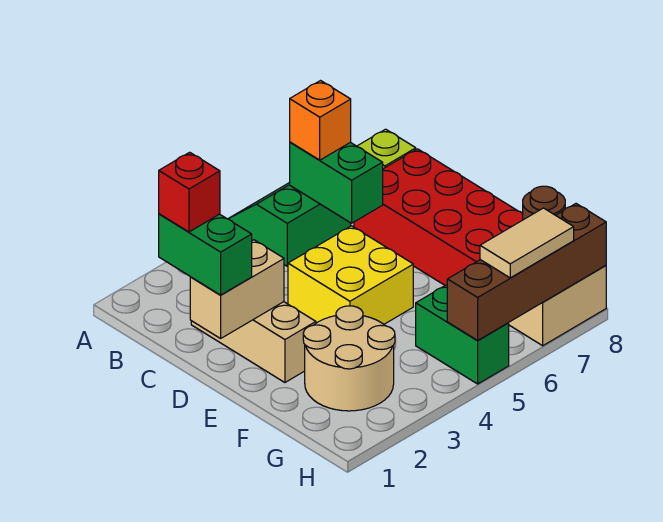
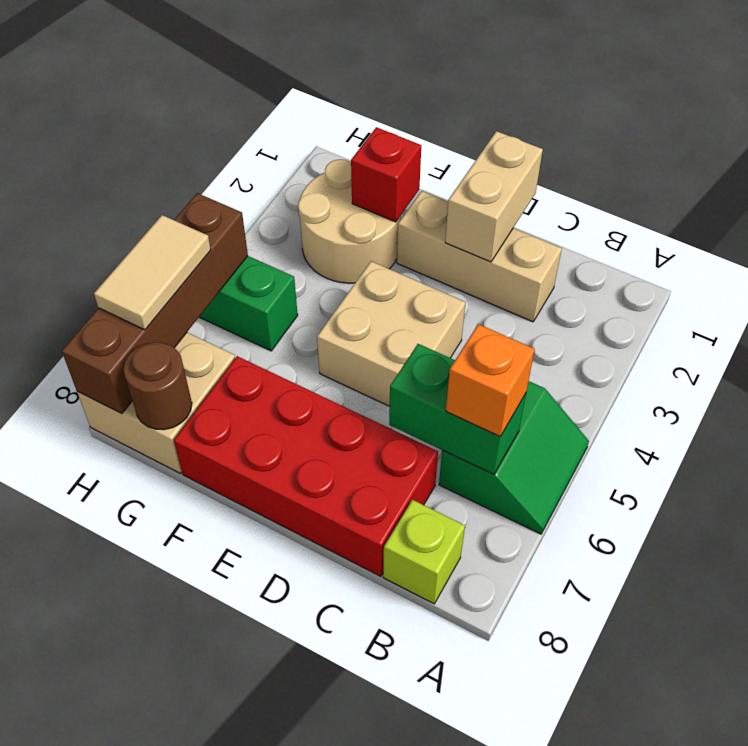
green 1x2 brick [159,214,252,295] -> none
red 1x1 brick [159,152,220,232] -> red 1x1 brick moved to [351,127,421,222]
yellow 2x2 brick [288,226,413,324] -> tan 2x2 brick [317,261,465,406]

